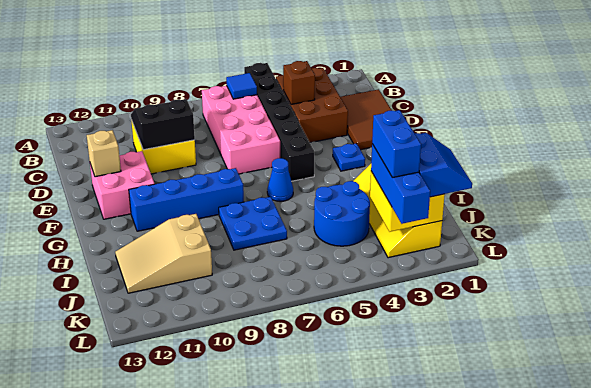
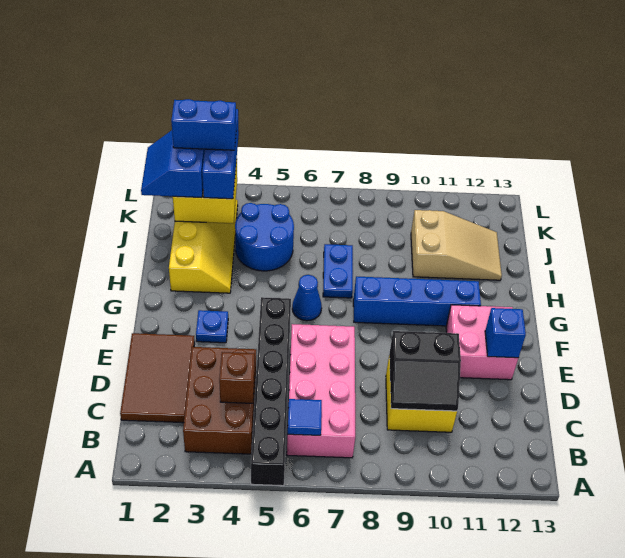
tan 1x1 brick [87,130,121,177] -> blue 1x1 brick [485,308,526,358]
blue 2x2 plate [219,197,287,250] -> blue 1x2 plate [323,244,353,298]
blue 1x2 brick [372,110,421,178] -> blue 1x2 brick turned to [171,99,236,150]

